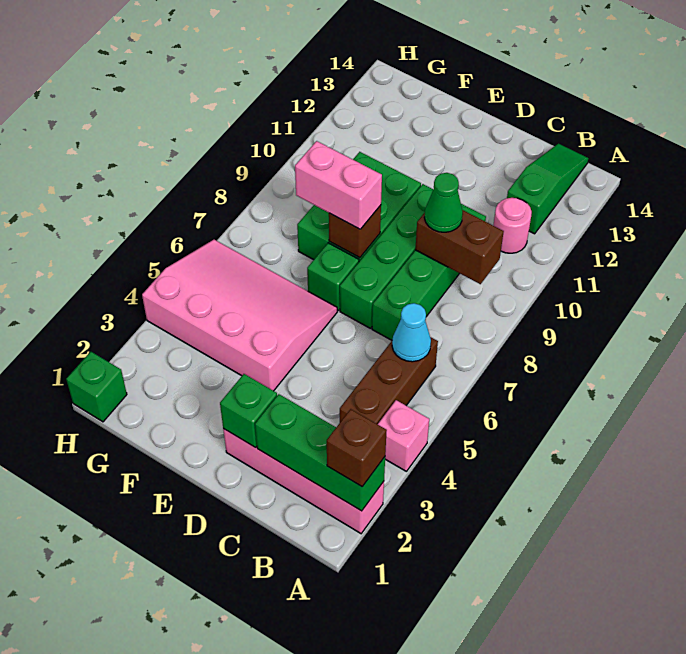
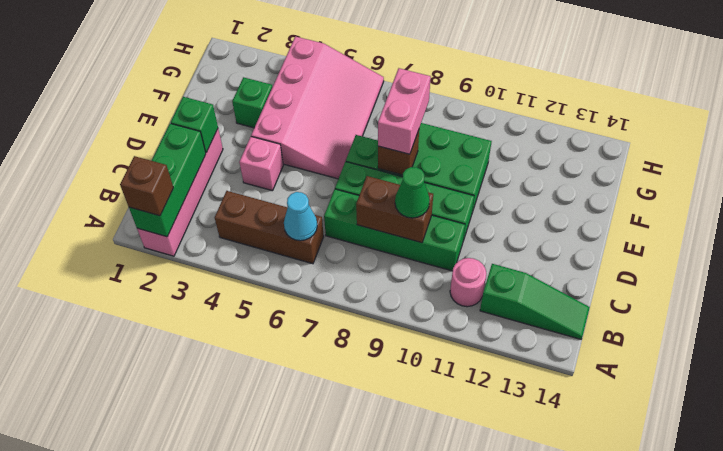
pink 1x1 brick [378,400,429,471] -> pink 1x1 brick moved to [239,137,283,191]
brown 1x2 brick [415,210,504,284] -> brown 1x2 brick turned to [356,176,433,243]
green 1x1 brick [66,352,127,422] -> green 1x1 brick moved to [232,77,272,128]

